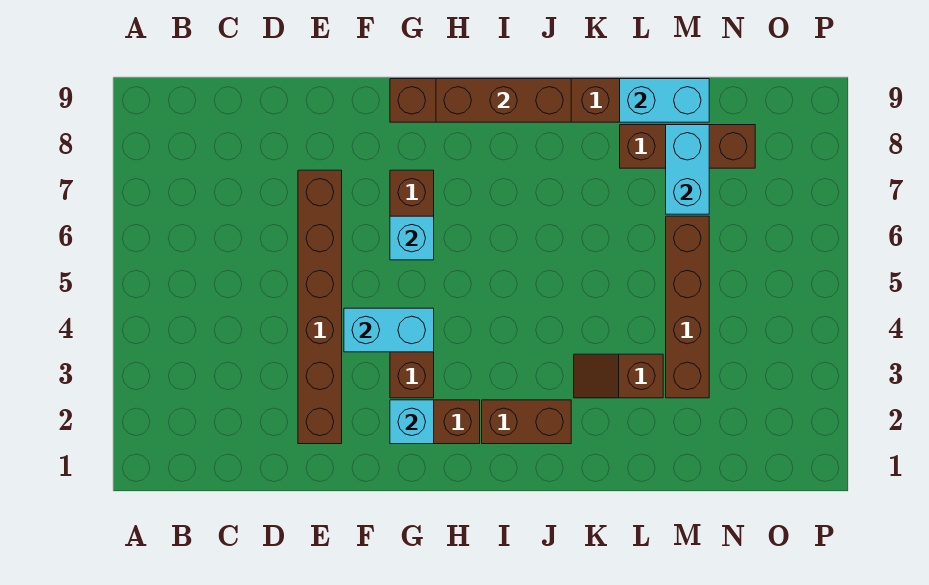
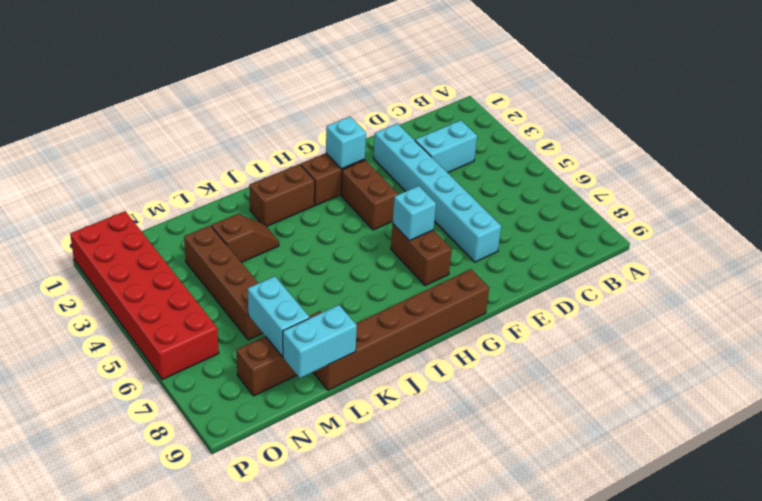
brown 1x6 brick [298,170,342,444] -> cyan 1x6 brick [373,124,501,262]
cyan 1x2 brick [344,308,434,352] -> cyan 1x2 brick moved to [415,120,477,173]
brown 1x3 brick [436,79,571,122] -> none
none -> red 2x6 brick [70,211,219,380]

